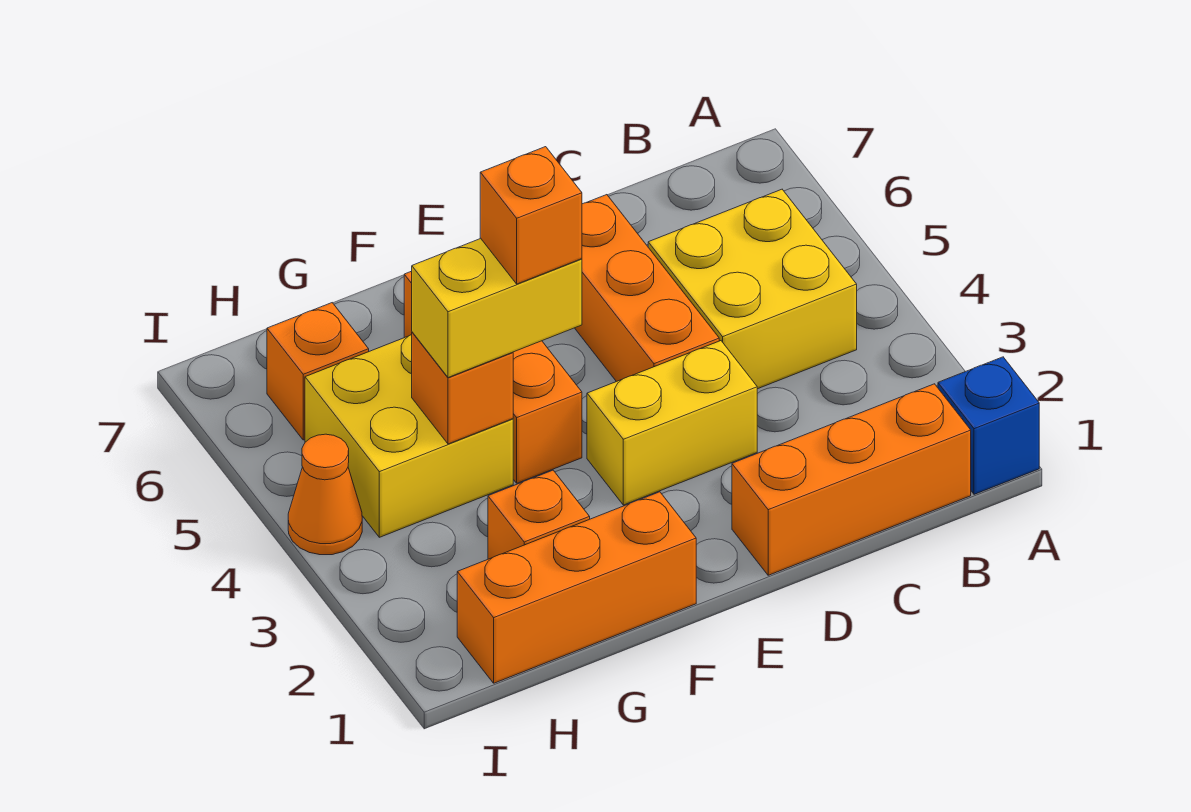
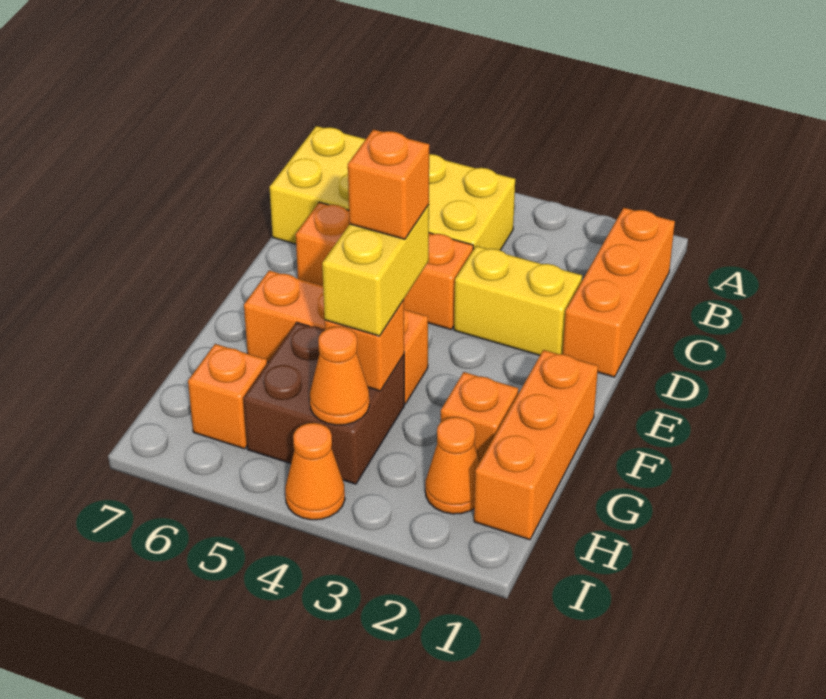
blue 1x1 brick [938,357,1039,494] -> none
yellow 2x2 brick [648,189,857,389] -> yellow 2x4 brick [270,126,515,250]
yellow 1x2 brick [587,341,757,505] -> yellow 1x2 brick turned to [454,246,582,355]
yellow 2x2 brick [305,335,513,537] -> brown 2x2 brick [243,322,404,484]
none -> orange 1x1 cone [425,417,480,514]
none -> orange 1x1 cone [310,327,369,425]

